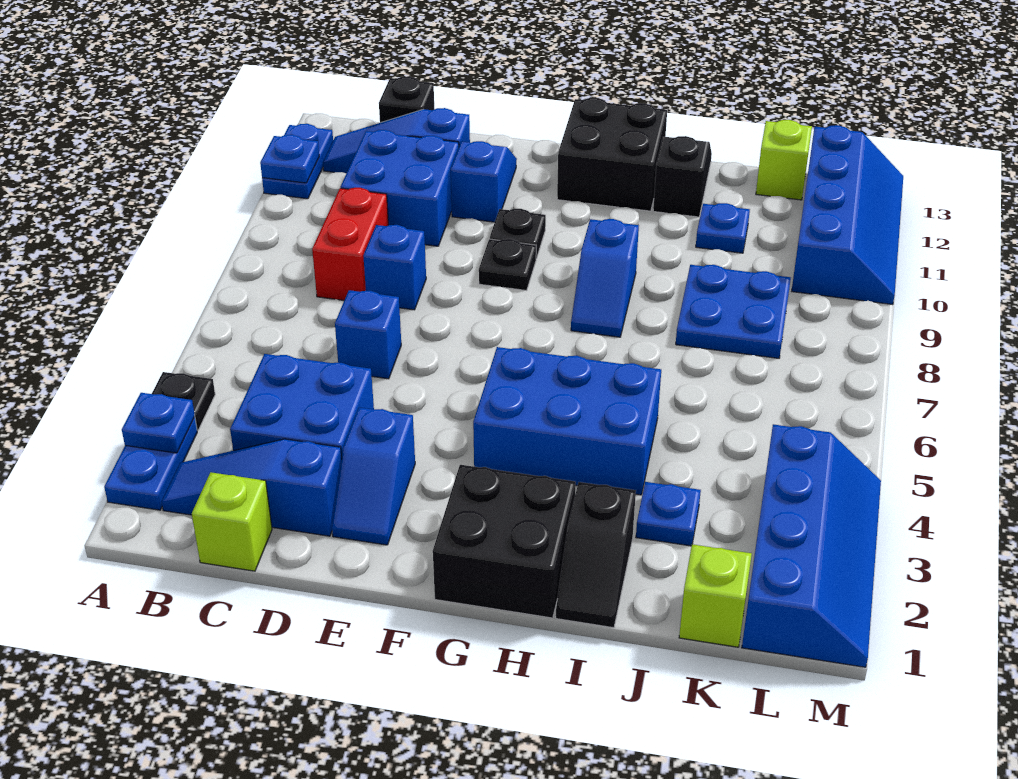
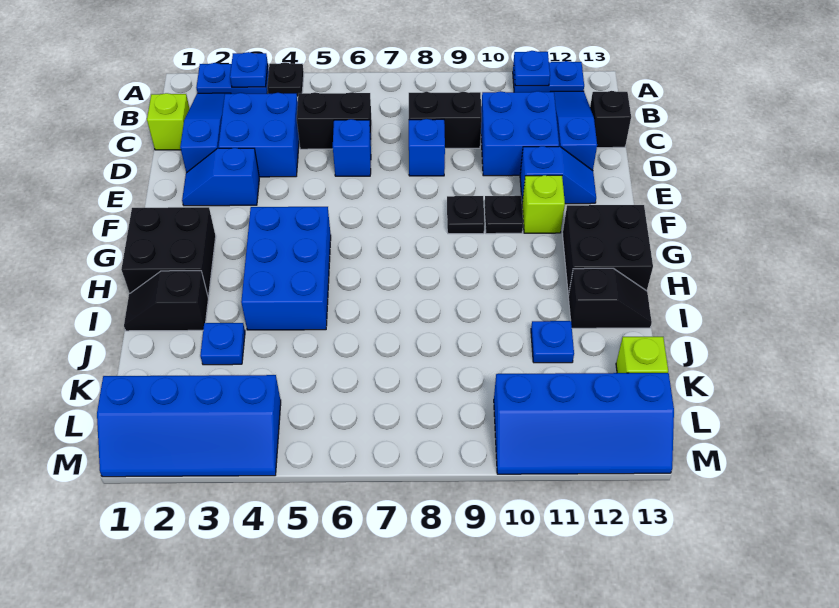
none -> black 1x2 brick [297,92,372,149]
red 1x2 brick [312,188,388,300] -> black 1x2 brick [409,92,482,148]
blue 1x2 slope [571,219,639,337] -> none
blue 2x2 plate [676,265,791,358] -> none
lime 1x1 brick [679,544,752,647] -> lime 1x1 brick moved to [522,175,565,233]

